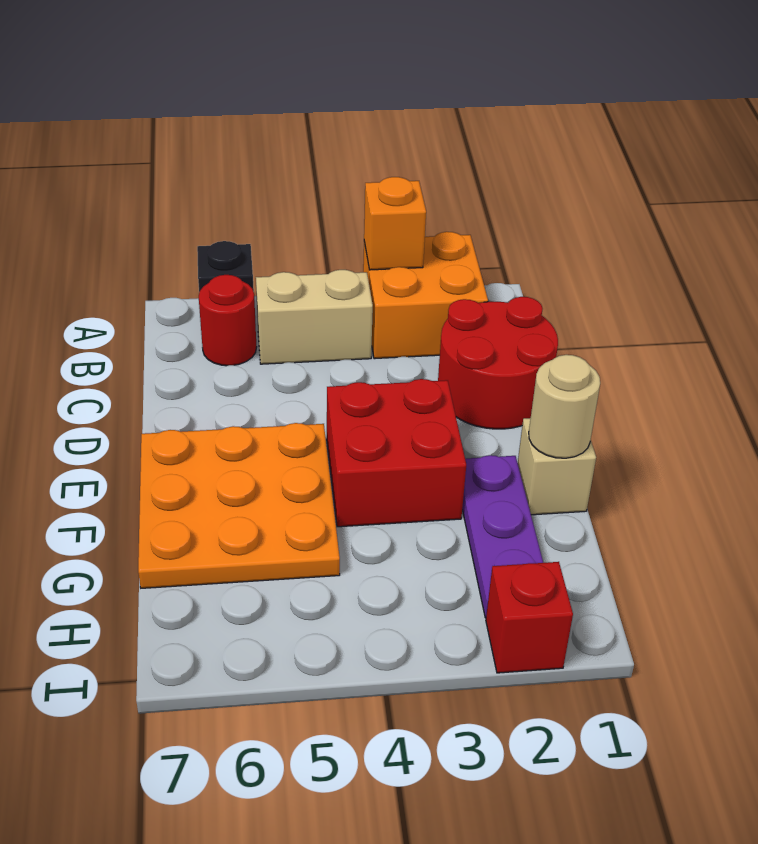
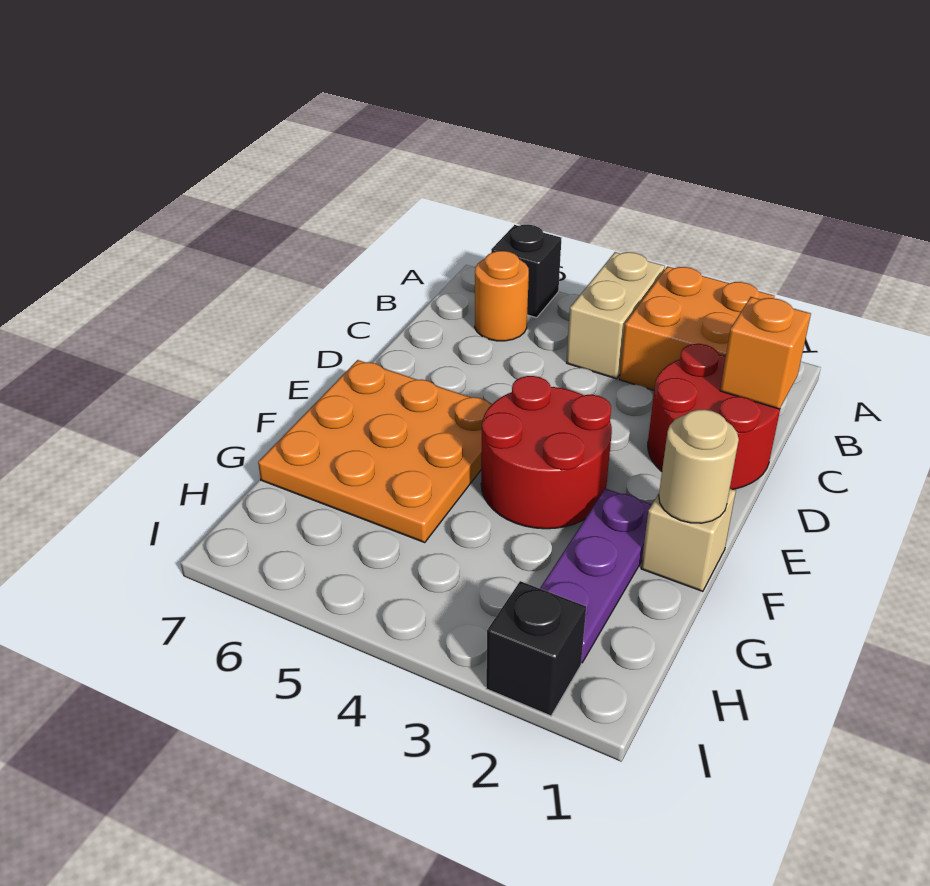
orange 1x1 brick [364,177,426,270] -> orange 1x1 brick moved to [720,297,811,409]
tan 1x2 brick [256,270,373,364] -> tan 1x2 brick turned to [566,252,665,379]
red 1x1 round brick [199,275,256,366] -> orange 1x1 round brick [475,251,529,341]
red 2x2 brick [327,379,466,527] -> red 2x2 round brick [481,376,612,529]
red 1x1 brick [486,562,573,673] -> black 1x1 brick [486,581,586,716]

